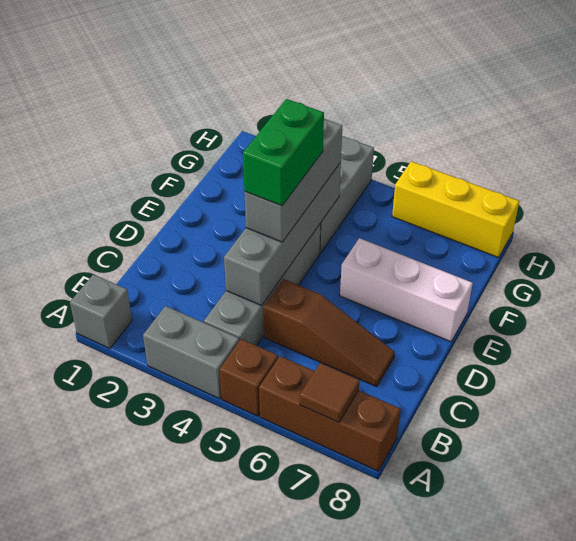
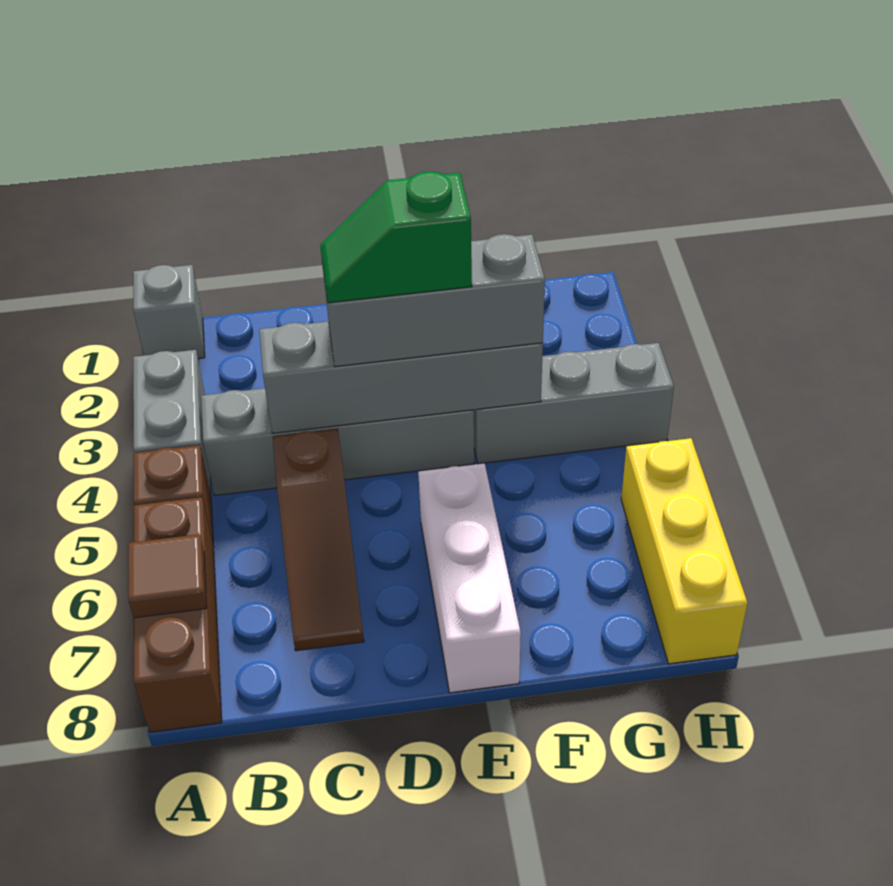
green 1x2 brick [243,99,324,206] -> green 1x2 slope [320,171,472,303]

